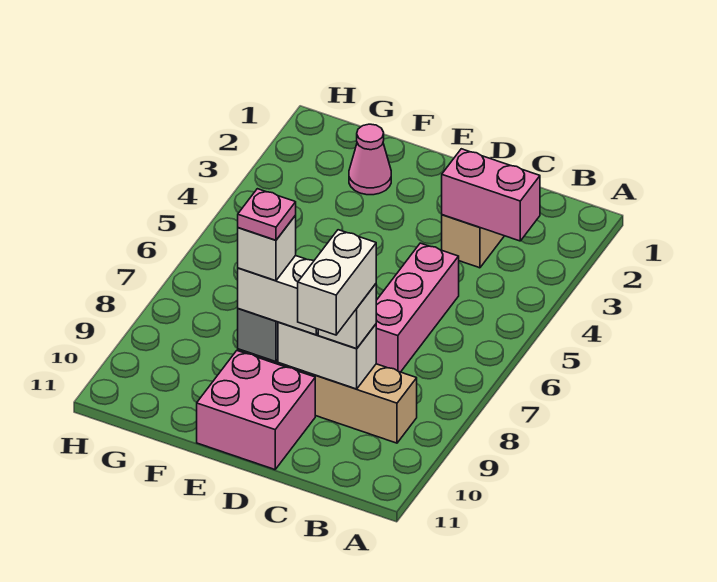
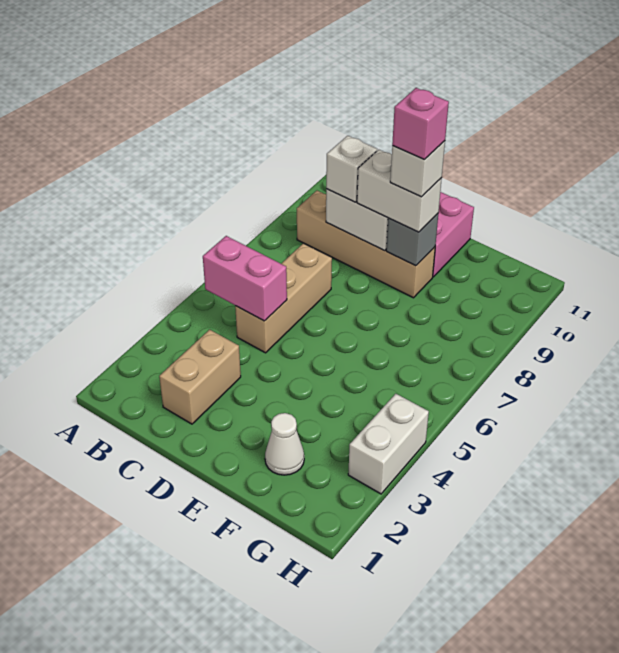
pink 1x2 brick [442,149,540,241] -> pink 1x2 brick moved to [203,236,287,321]
pink 1x3 brick [376,243,459,372] -> tan 1x3 brick [235,243,332,353]
white 1x2 brick [298,230,376,335] -> white 1x2 brick moved to [348,394,429,494]
pink 1x1 plate [238,189,296,240] -> pink 1x1 brick [392,88,449,159]
pink 1x1 cone [349,124,391,195] -> white 1x1 cone [265,413,304,475]

